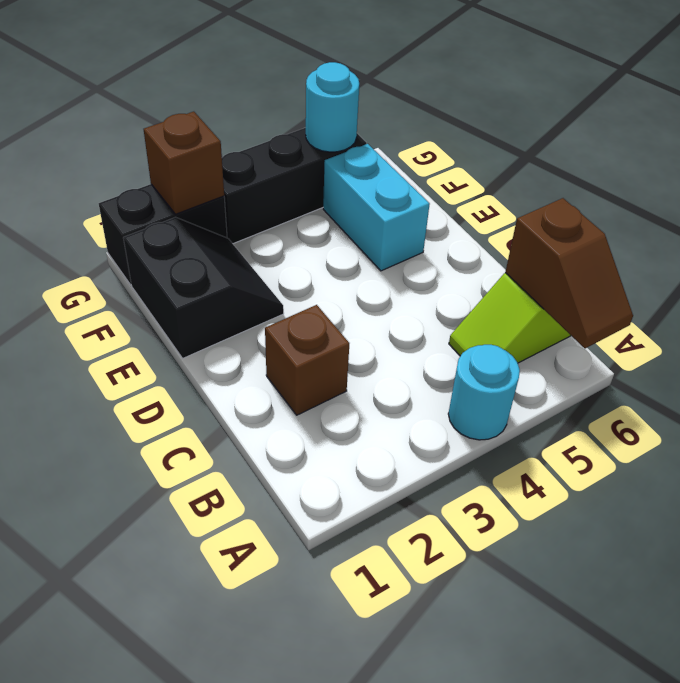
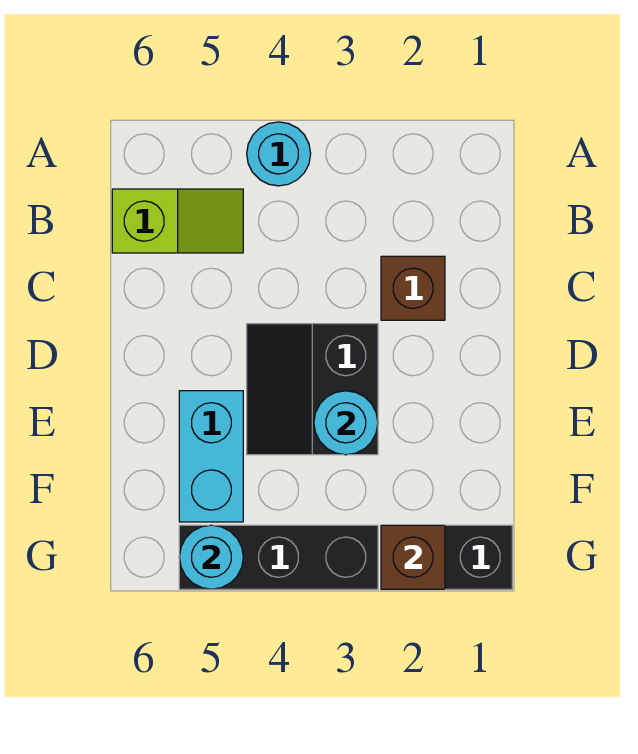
brown 1x2 slope [505,198,633,348] -> none
black 2x2 slope [123,217,284,358] -> black 2x2 slope moved to [247,324,378,455]
none -> cyan 1x1 round brick [314,391,378,455]

